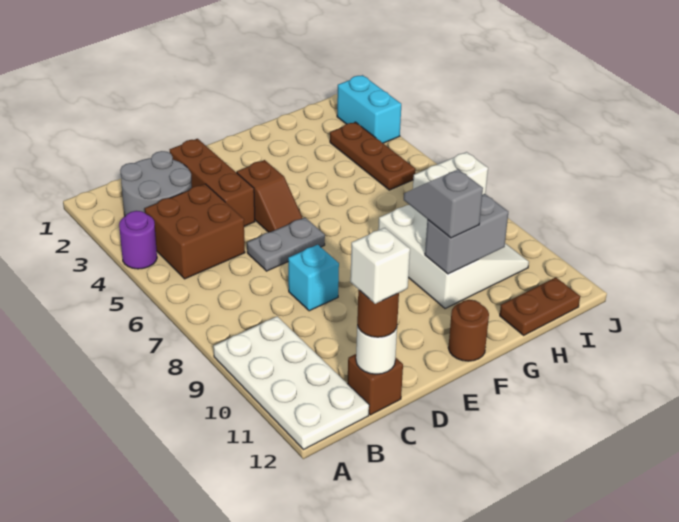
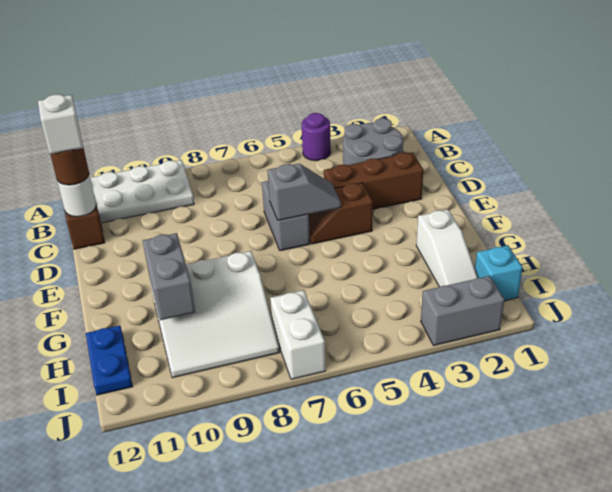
brown 2x2 brick [145,184,245,279] -> none
grey 1x2 plate [247,218,325,271] -> grey 1x2 brick [262,181,310,251]
cyan 1x1 brick [288,245,339,311] -> cyan 1x1 brick moved to [475,245,523,301]
brown 1x1 round brick [448,300,489,361] -> none
none -> white 1x3 slope [416,210,478,287]
grey 1x2 slope [404,169,483,238] -> grey 1x2 slope moved to [267,164,341,220]
brown 1x2 plate [500,277,580,335] -> blue 1x2 plate [86,326,133,395]
brown 1x3 plate [330,122,415,190] -> none
cyan 1x2 brick [337,75,401,143] -> grey 1x2 brick [421,276,504,346]

